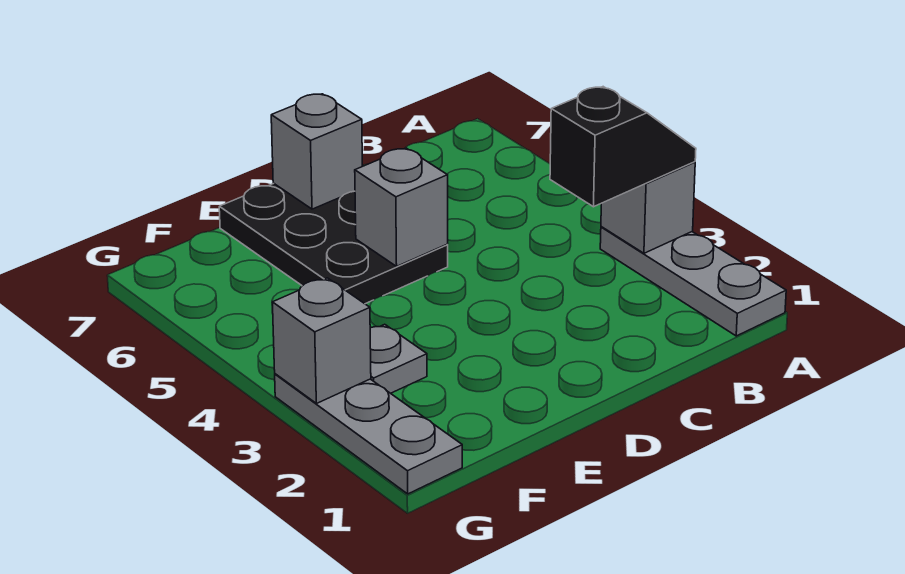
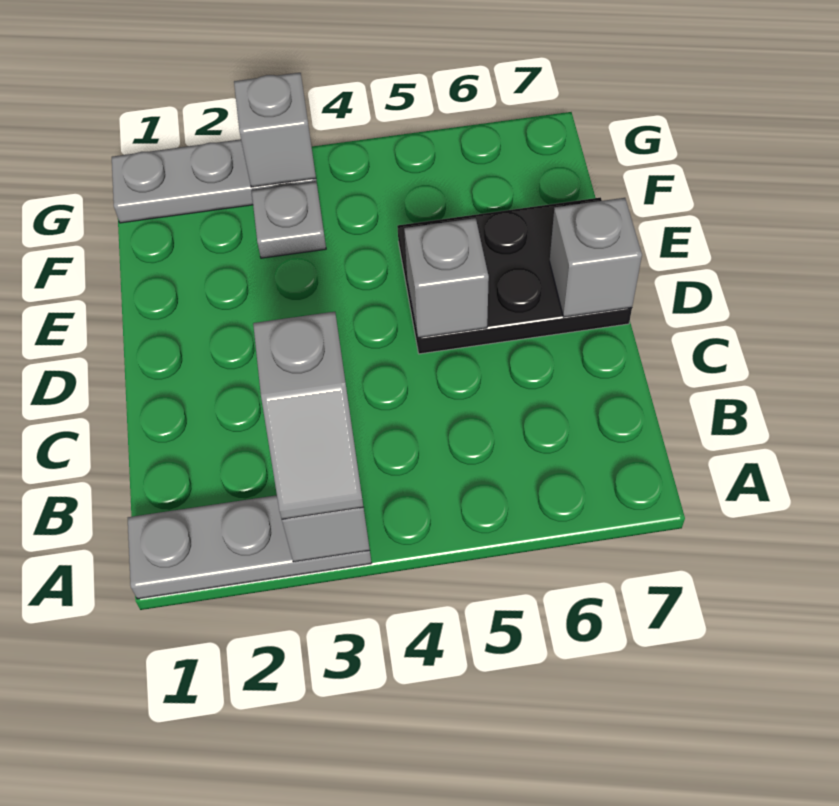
black 1x2 slope [550,87,696,207] -> grey 1x2 slope [253,312,363,519]

